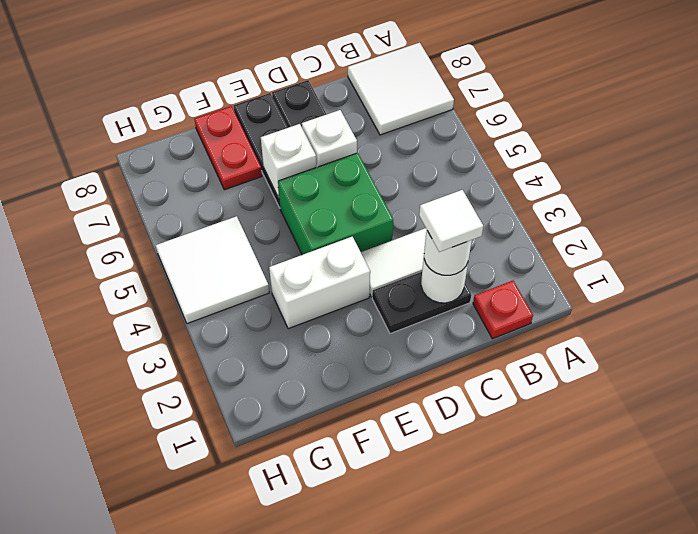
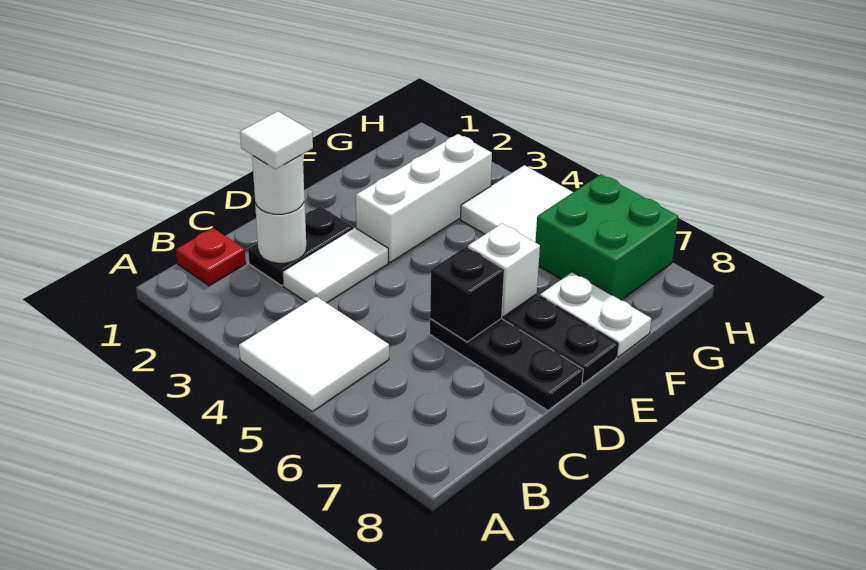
white 2x2 tile [348,43,454,135] -> white 2x2 tile moved to [239,296,389,411]
green 2x2 brick [278,153,393,255] -> green 2x2 brick moved to [535,174,678,300]
white 1x1 brick [302,110,357,167] -> black 1x1 brick [430,247,504,342]
white 1x2 brick [269,237,370,329] -> white 1x3 brick [356,134,492,262]
red 1x2 plate [194,106,262,190] -> white 1x2 plate [540,272,651,357]

